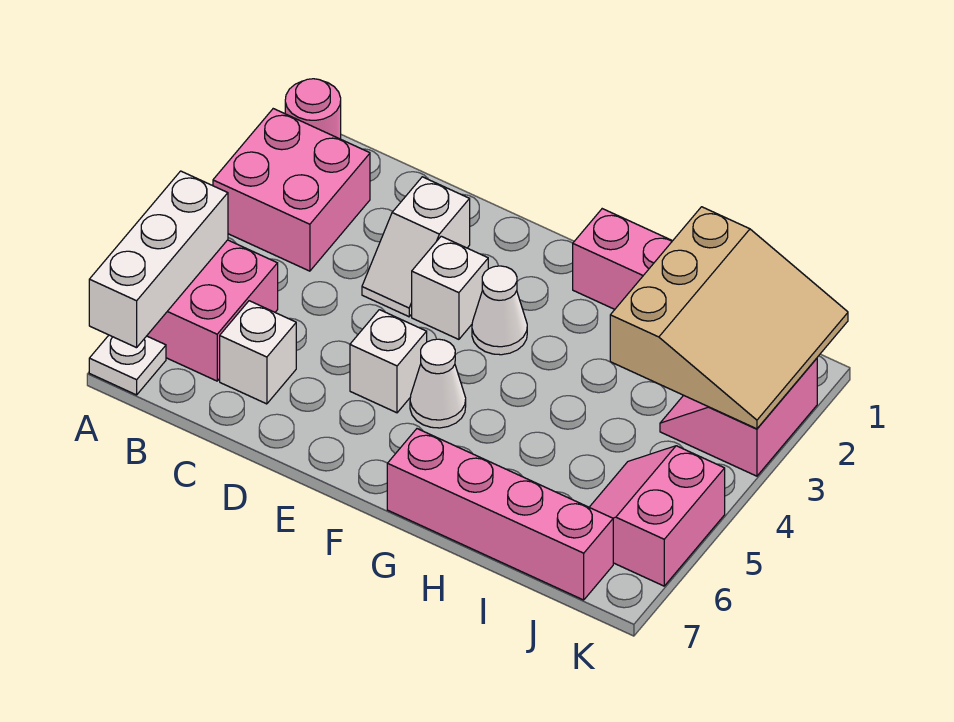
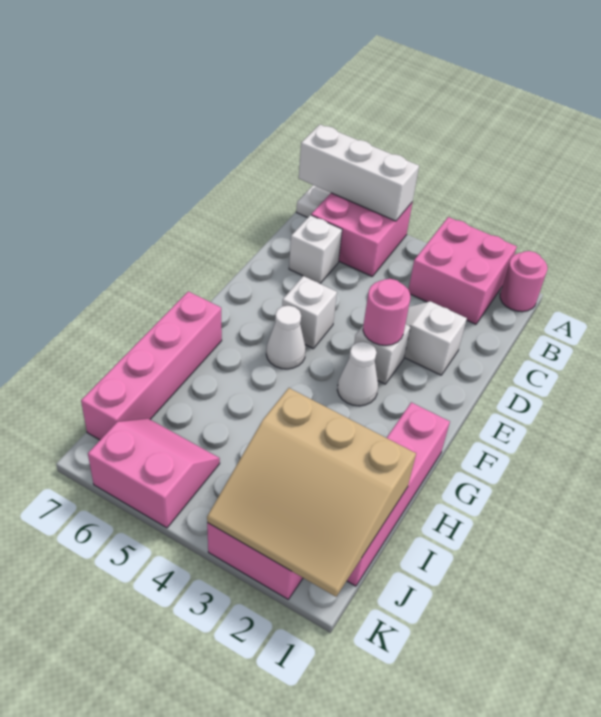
none -> pink 1x1 round brick [363,279,410,345]

